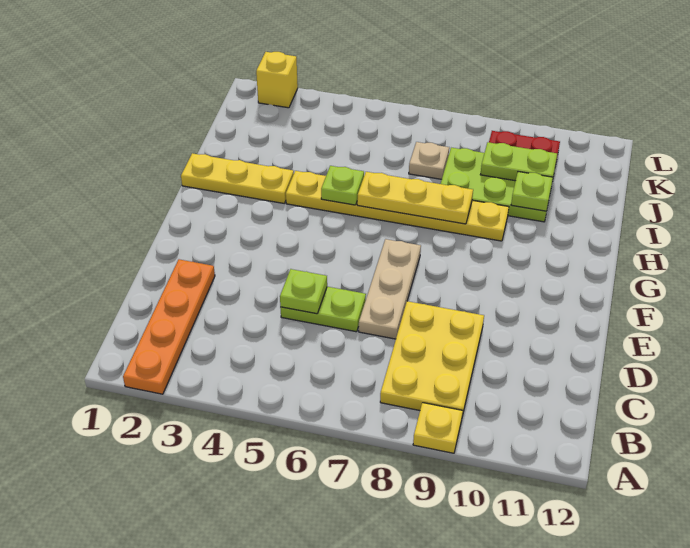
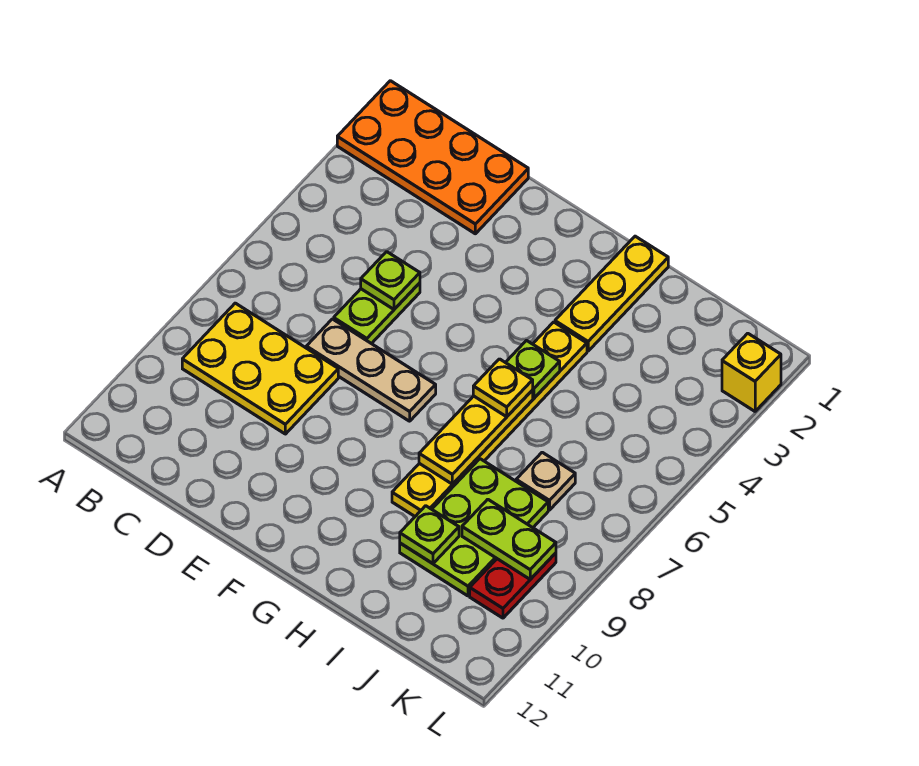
orange 1x4 plate [123,259,215,394] -> orange 2x4 plate [337,81,528,234]
yellow 1x1 plate [413,403,463,453] -> yellow 1x1 plate moved to [473,359,533,417]
lime 1x2 plate [480,142,557,181] -> lime 1x2 plate turned to [462,499,556,579]

